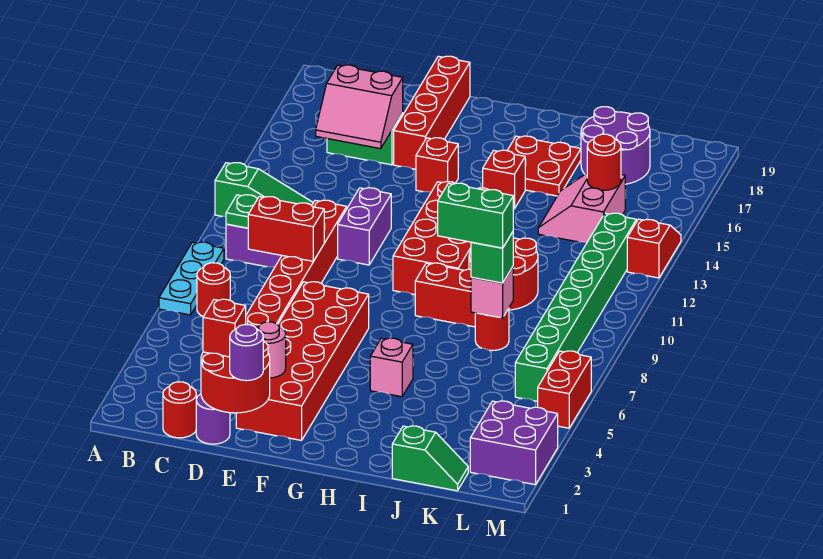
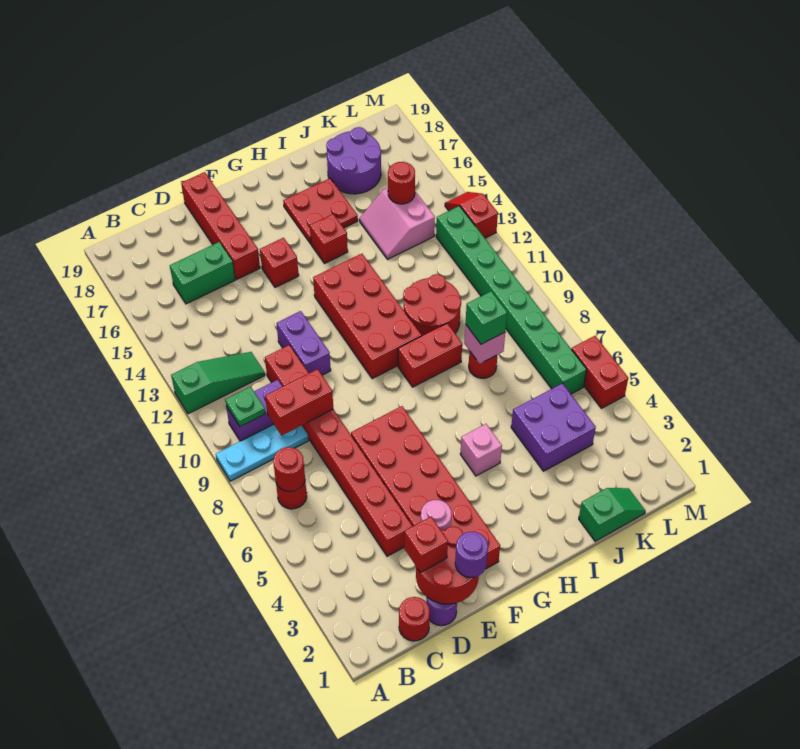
cyan 1x3 plate [159,242,224,315] -> cyan 1x3 plate turned to [216,424,309,481]
none -> red 1x1 round brick [273,447,305,492]
pink 2x2 slope [316,65,403,149] -> none
green 1x2 brick [438,183,513,248] -> none
purple 2x2 brick [470,401,558,485] -> purple 2x2 brick moved to [511,383,596,471]

